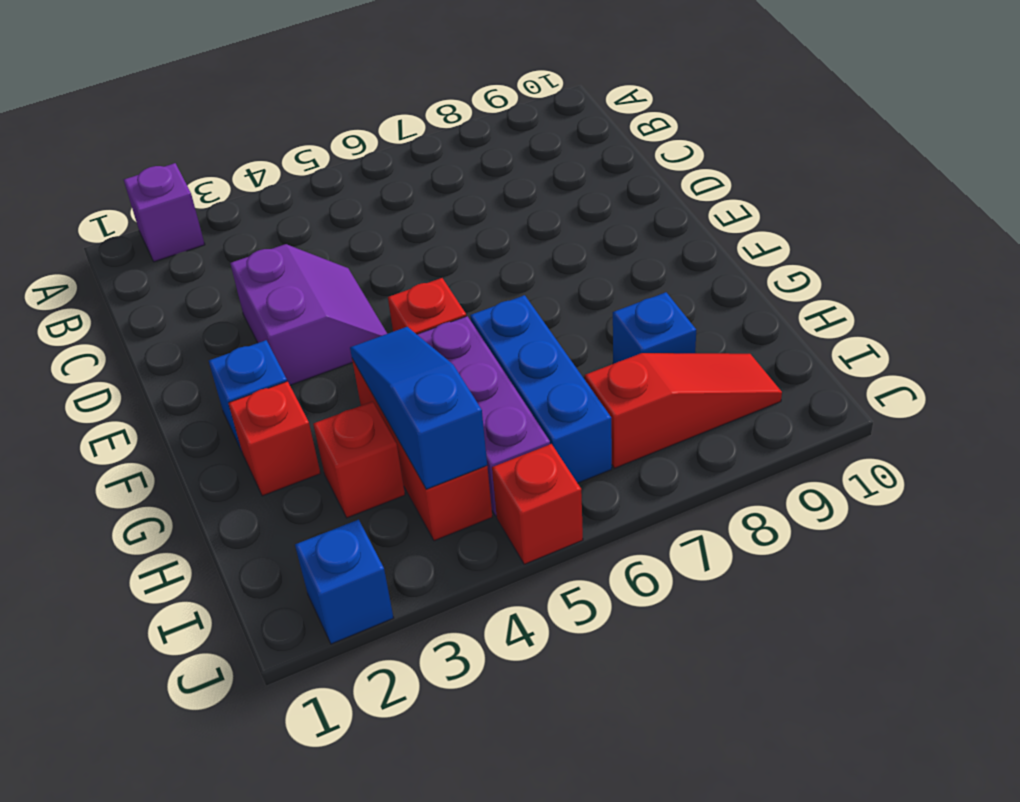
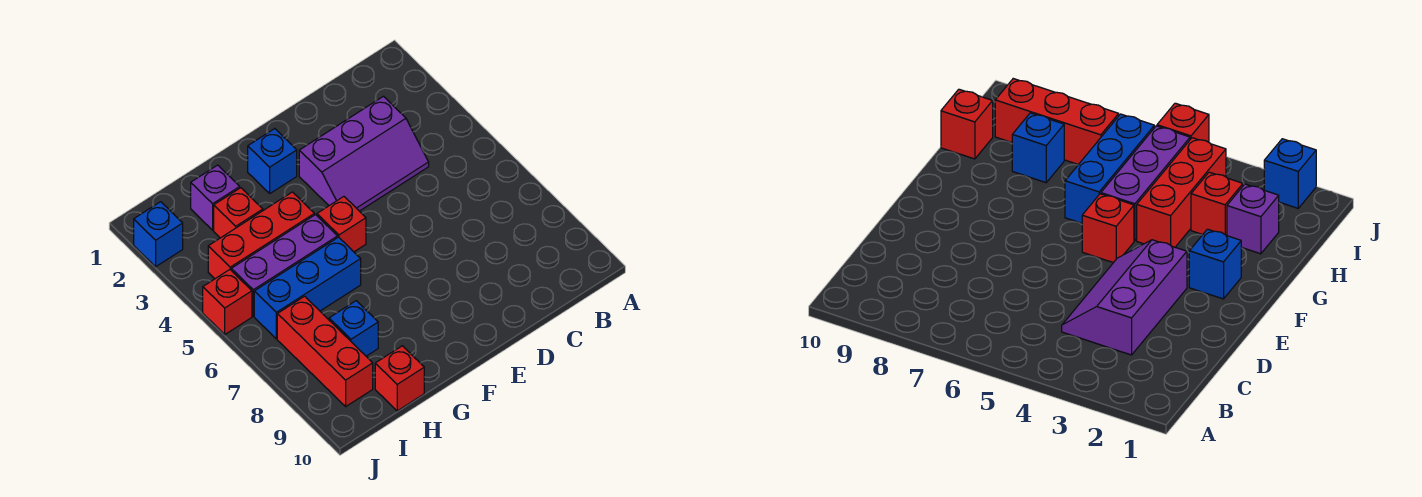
purple 1x1 brick [124,163,205,262] -> purple 1x1 brick moved to [191,165,240,230]
purple 2x2 slope [230,244,387,385] -> purple 2x3 slope [299,96,429,211]
red 1x1 brick [228,381,321,496] -> red 1x1 brick moved to [375,346,424,411]
blue 1x3 slope [350,327,487,489] -> none
red 1x3 slope [585,353,782,468] -> red 1x3 brick [277,296,373,406]

